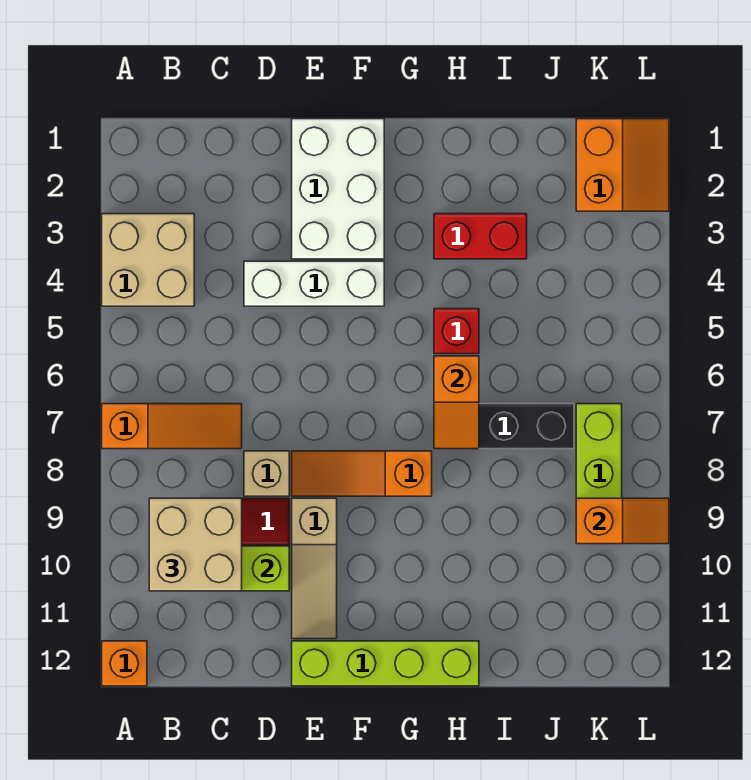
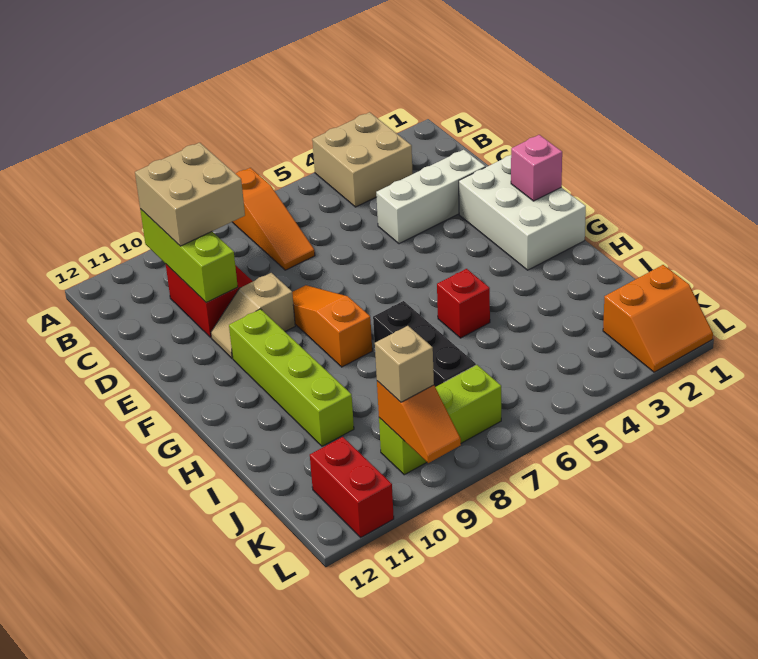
orange 1x1 brick [102,641,147,686] -> none
white 1x3 brick [244,261,384,306] -> white 1x3 brick turned to [376,150,485,244]
tan 1x1 brick [244,451,289,496] -> tan 1x1 brick moved to [375,326,434,402]
white 2x3 brick [292,119,384,259] -> white 2x3 brick turned to [459,155,586,270]
tan 1x3 slope [292,498,337,639] -> tan 1x2 slope [211,273,295,358]
lime 1x4 brick [292,641,479,686] -> lime 1x4 brick moved to [229,309,354,446]
none -> pink 1x1 brick [511,135,562,201]
red 1x2 brick [434,214,527,259] -> red 1x2 brick moved to [310,437,394,537]
orange 1x2 slope [434,356,479,449] -> none

